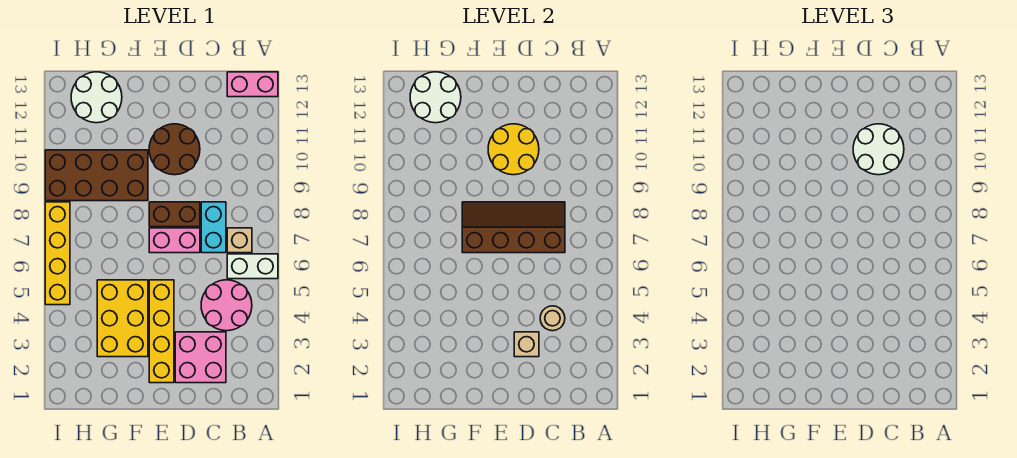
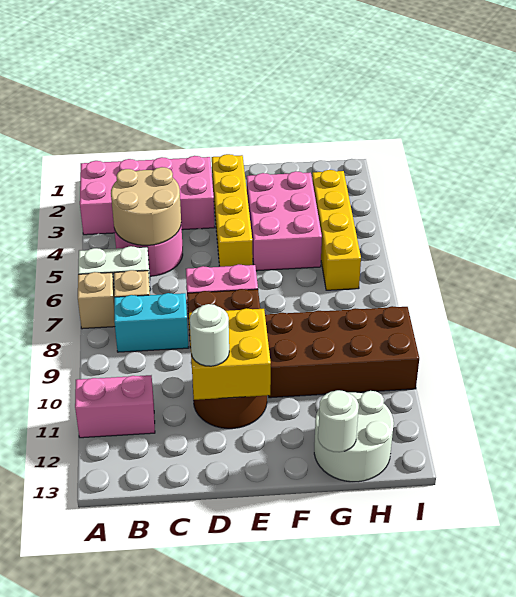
pink 1x2 brick [227,72,278,97] -> pink 1x2 brick moved to [75,375,155,438]
pink 2x2 brick [175,332,226,383] -> pink 2x4 brick [80,156,215,235]
tan 1x1 round brick [540,306,565,331] -> tan 2x2 round brick [111,167,181,245]
cyan 1x2 brick [201,202,226,253] -> cyan 1x2 brick turned to [114,293,188,352]
brown 2x4 slope [462,202,565,253] -> none
white 2x2 round brick [853,124,904,175] -> white 1x1 round brick [190,304,229,366]
tan 1x1 brick [514,332,539,357] -> tan 1x1 brick moved to [78,272,115,329]
yellow 2x2 round brick [488,124,539,175] -> yellow 2x2 brick [189,308,271,400]
yellow 2x3 brick [97,280,148,357] -> pink 2x3 brick [247,171,322,271]
white 2x2 round brick [410,72,461,123] -> white 1x1 round brick [318,390,359,452]
yellow 1x4 brick [45,202,70,305] -> yellow 1x4 brick moved to [312,170,361,290]

